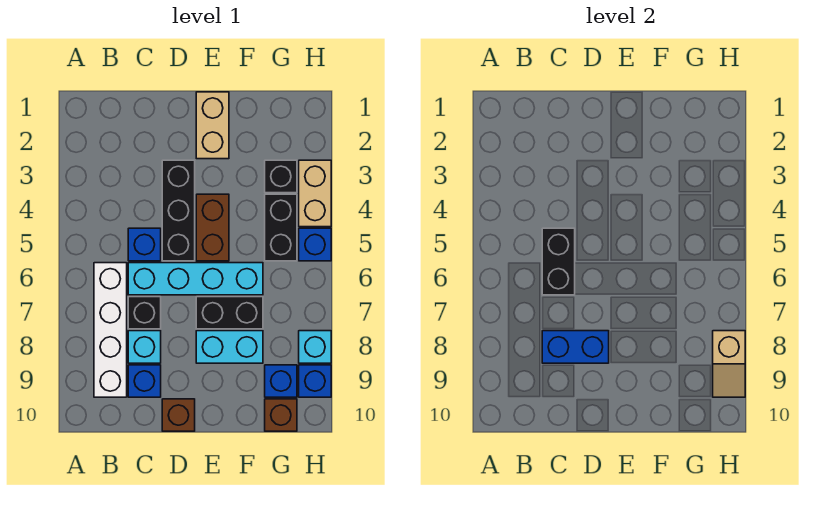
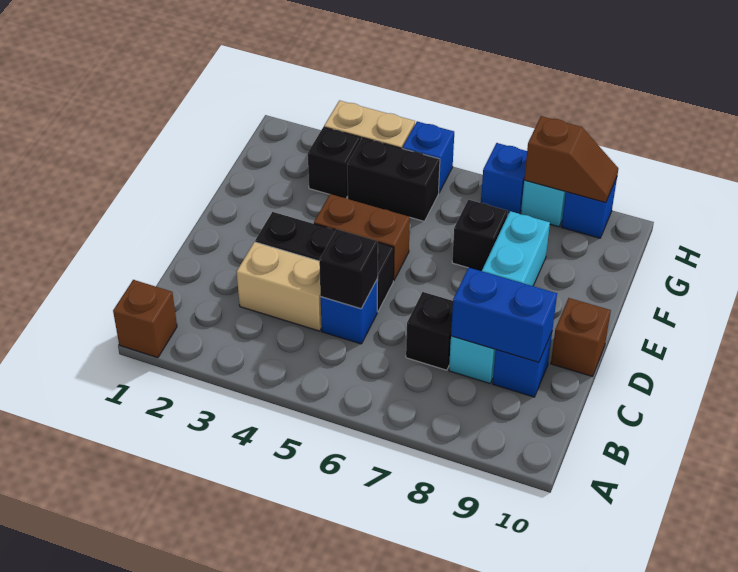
white 1x4 brick [94,263,127,397] -> none
black 1x2 brick [542,228,575,295] -> black 1x1 brick [319,229,378,309]
cyan 1x4 brick [128,263,263,295] -> none
blue 1x2 brick [542,331,609,363] -> blue 1x2 brick turned to [451,268,557,362]
tan 1x2 brick [196,92,229,159] -> tan 1x2 brick moved to [237,242,322,331]
black 1x2 brick [196,297,263,329] -> black 1x1 brick [452,200,508,271]
blue 1x1 brick [265,365,297,397] -> blue 1x1 brick moved to [481,143,527,214]
brown 1x1 brick [265,399,297,431] -> brown 1x1 brick moved to [113,280,177,358]
tan 1x2 slope [713,331,745,397] -> brown 1x2 slope [524,116,618,203]

